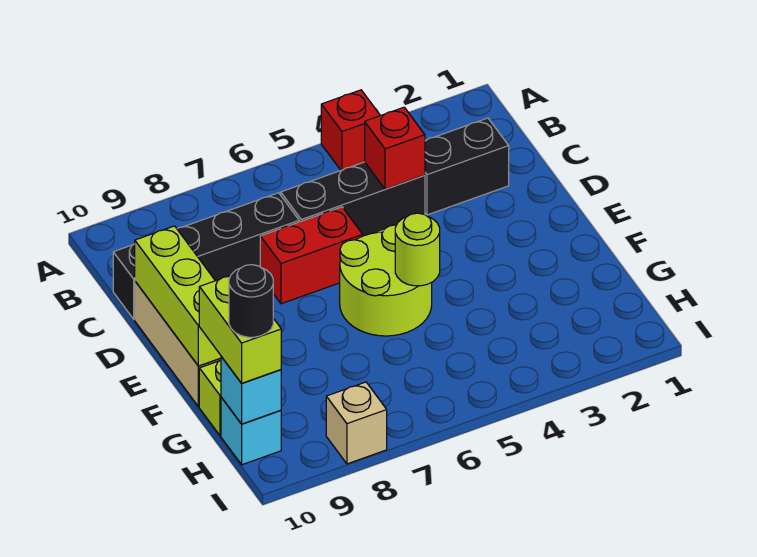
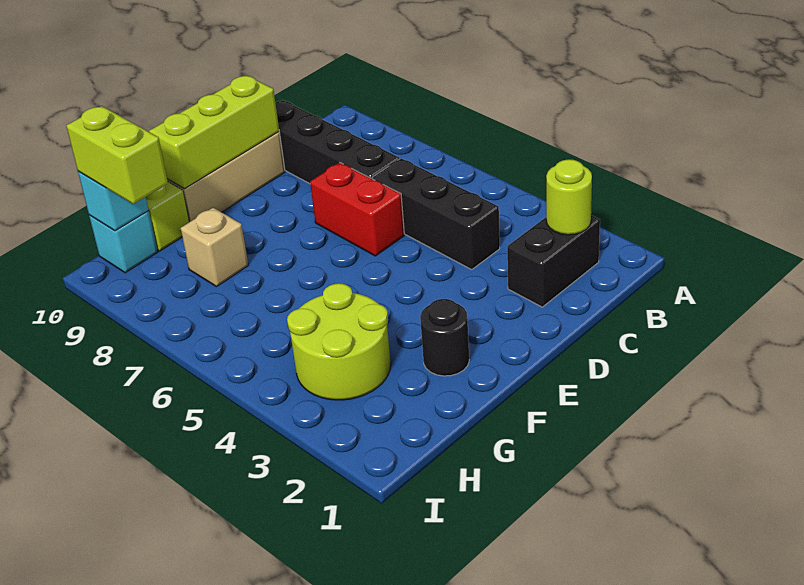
red 1x1 brick [321,90,380,170] -> none
black 1x2 brick [425,118,509,215] -> black 1x2 brick turned to [507,215,600,307]
red 1x1 brick [365,107,425,189] -> none
lime 2x2 round brick [340,225,432,336] -> lime 2x2 round brick moved to [287,283,391,400]
lime 1x1 round brick [395,213,440,286] -> lime 1x1 round brick moved to [546,159,592,235]
lime 1x2 brick [199,276,281,383] -> lime 1x2 brick turned to [66,106,168,204]
black 1x1 round brick [229,265,273,337] -> black 1x1 round brick moved to [420,299,469,376]
tan 1x1 brick [326,382,387,464] -> tan 1x1 brick moved to [181,208,248,287]

